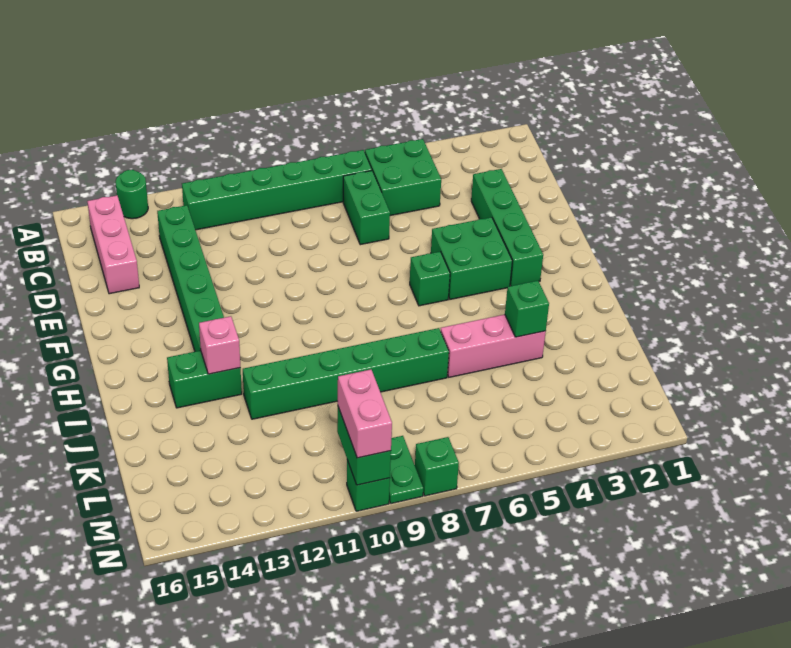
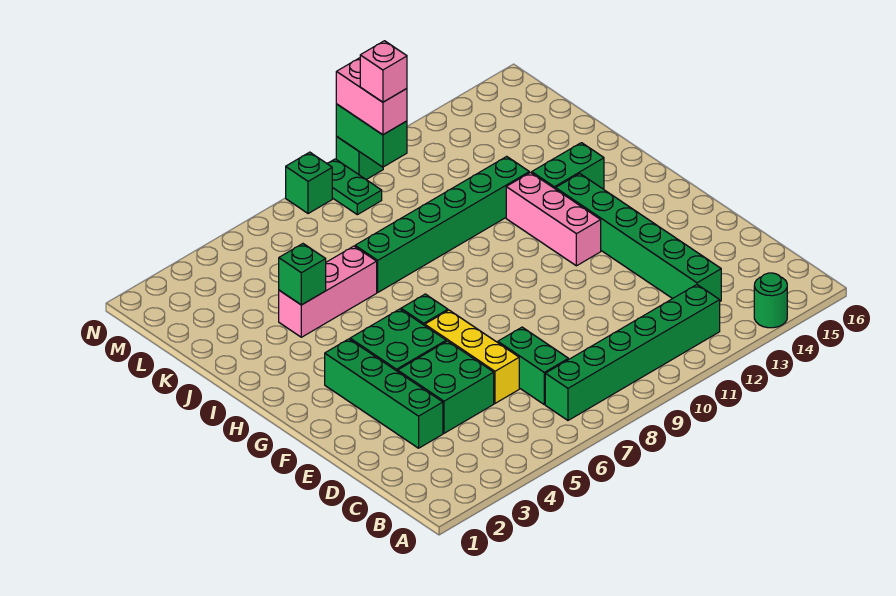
green 2x2 brick [365,139,441,216] -> green 2x2 brick moved to [398,341,494,433]
pink 1x3 brick [87,195,139,294] -> pink 1x3 brick moved to [506,173,601,266]
none -> yellow 1x3 brick [425,310,519,403]
pink 1x1 brick [199,316,240,374] -> pink 1x1 brick moved to [360,41,407,102]

